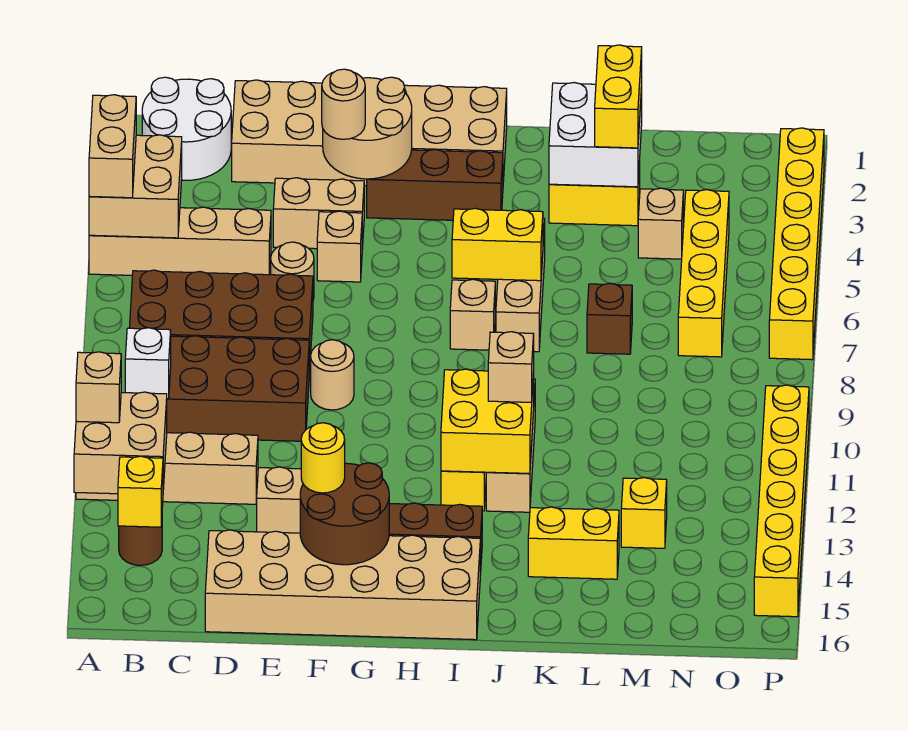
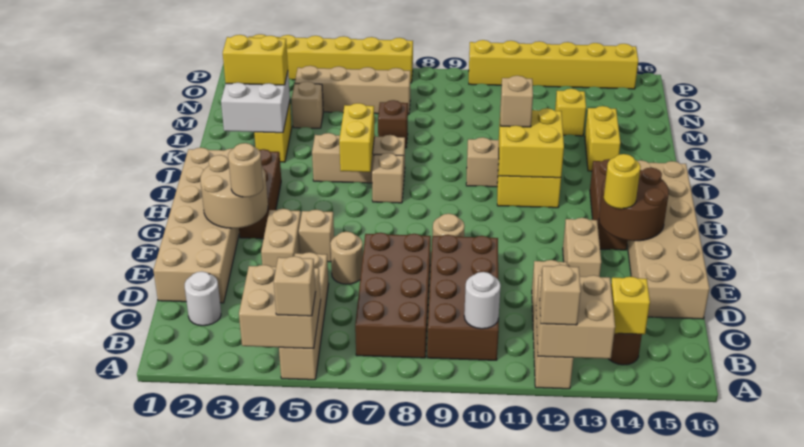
tan 1x2 brick [89,95,136,198] -> tan 1x1 brick [274,256,316,316]
white 2x2 round brick [142,77,231,180] -> white 1x1 round brick [185,272,221,326]
white 1x1 brick [125,328,171,399] -> white 1x1 round brick [464,272,501,329]
yellow 1x4 brick [678,190,729,357] -> tan 1x4 brick [295,66,410,114]

